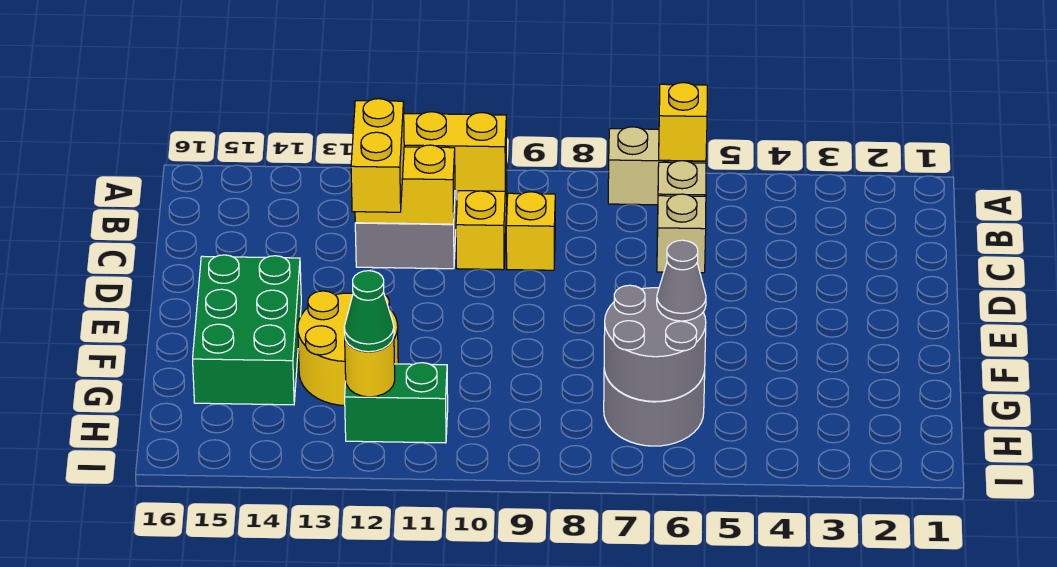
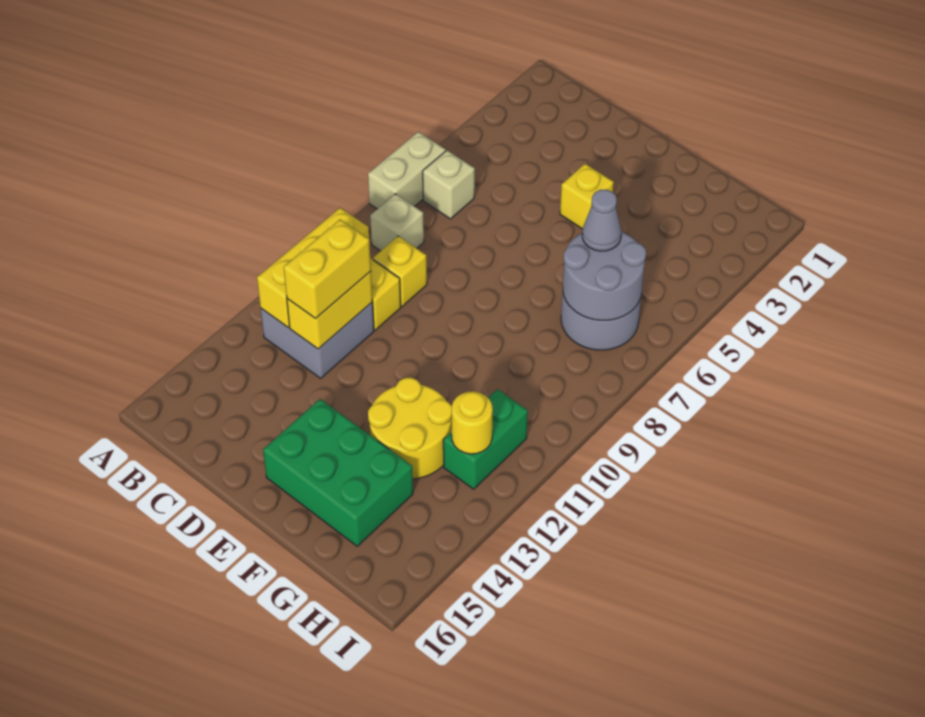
yellow 1x1 brick [659,83,707,161] -> yellow 1x1 brick moved to [560,164,614,229]
tan 1x1 brick [657,194,706,273] -> tan 1x1 brick moved to [370,194,424,251]
yellow 1x2 brick [351,99,404,212] -> yellow 1x2 brick turned to [284,220,371,319]
green 1x1 cone [344,271,394,352] -> none

